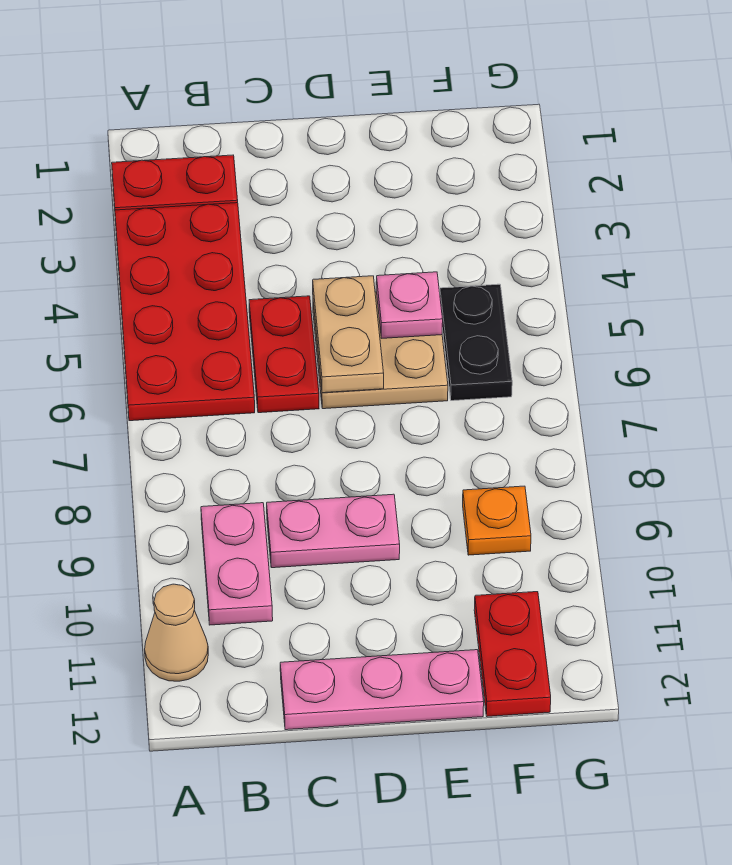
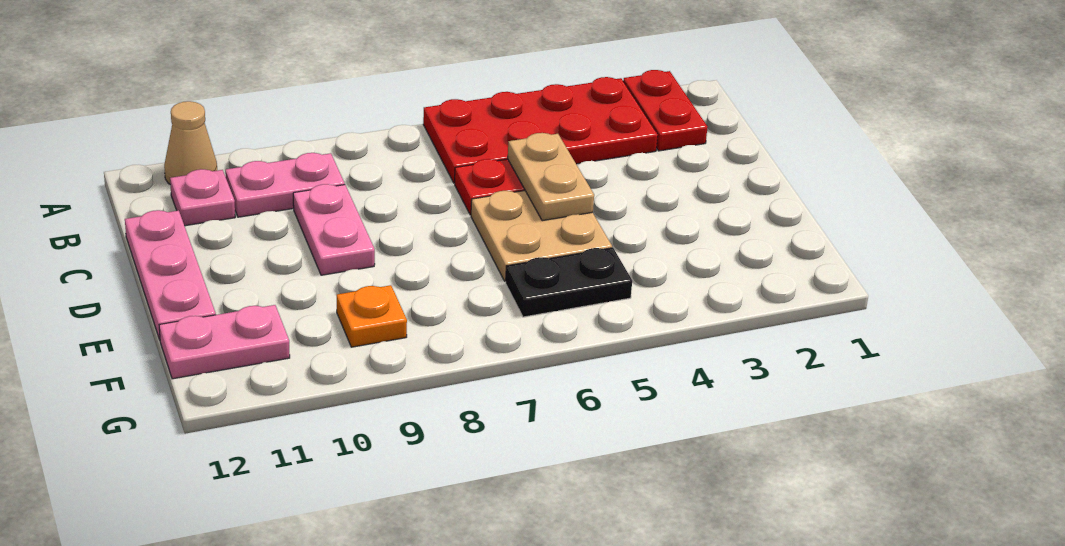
tan 1x2 plate [313,276,384,393] -> tan 1x2 plate turned to [508,133,594,221]
pink 1x1 plate [376,272,443,338] -> pink 1x1 plate moved to [170,169,235,226]
red 1x2 plate [474,592,551,716] -> pink 1x2 plate [159,305,290,379]

